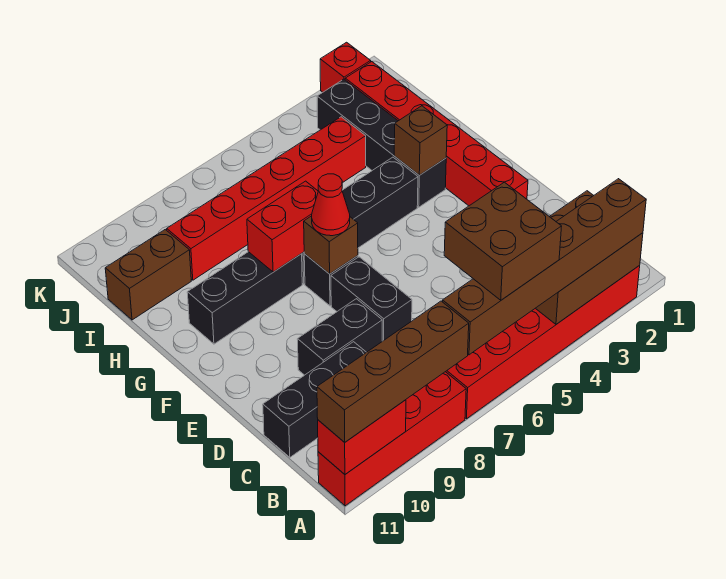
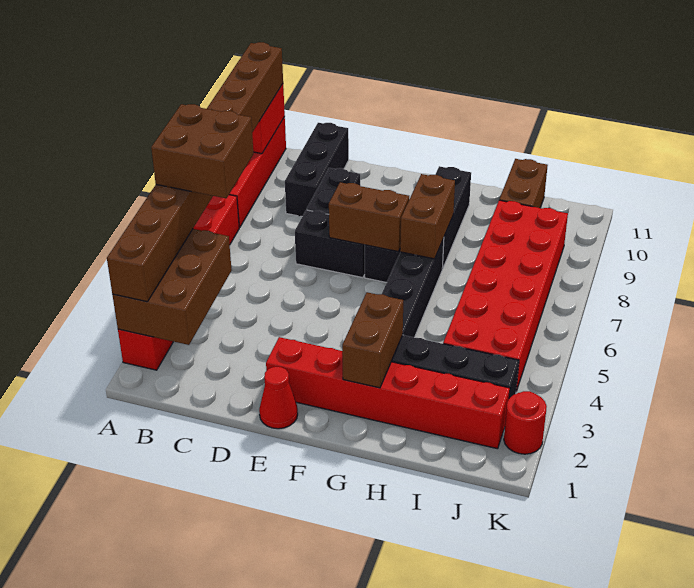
brown 1x1 brick [304,216,358,274] -> brown 1x2 brick [329,182,409,252]
red 1x1 cone [312,174,350,236] -> red 1x1 cone moved to [259,367,298,429]
brown 1x1 brick [394,106,447,175] -> brown 1x2 brick [342,292,403,388]
red 1x2 brick [247,181,318,272] -> brown 1x2 brick [400,174,455,259]
red 1x6 brick [167,117,366,280] -> red 2x6 brick [443,200,568,391]
red 1x1 brick [320,42,371,92] -> red 1x1 round brick [504,391,547,454]

